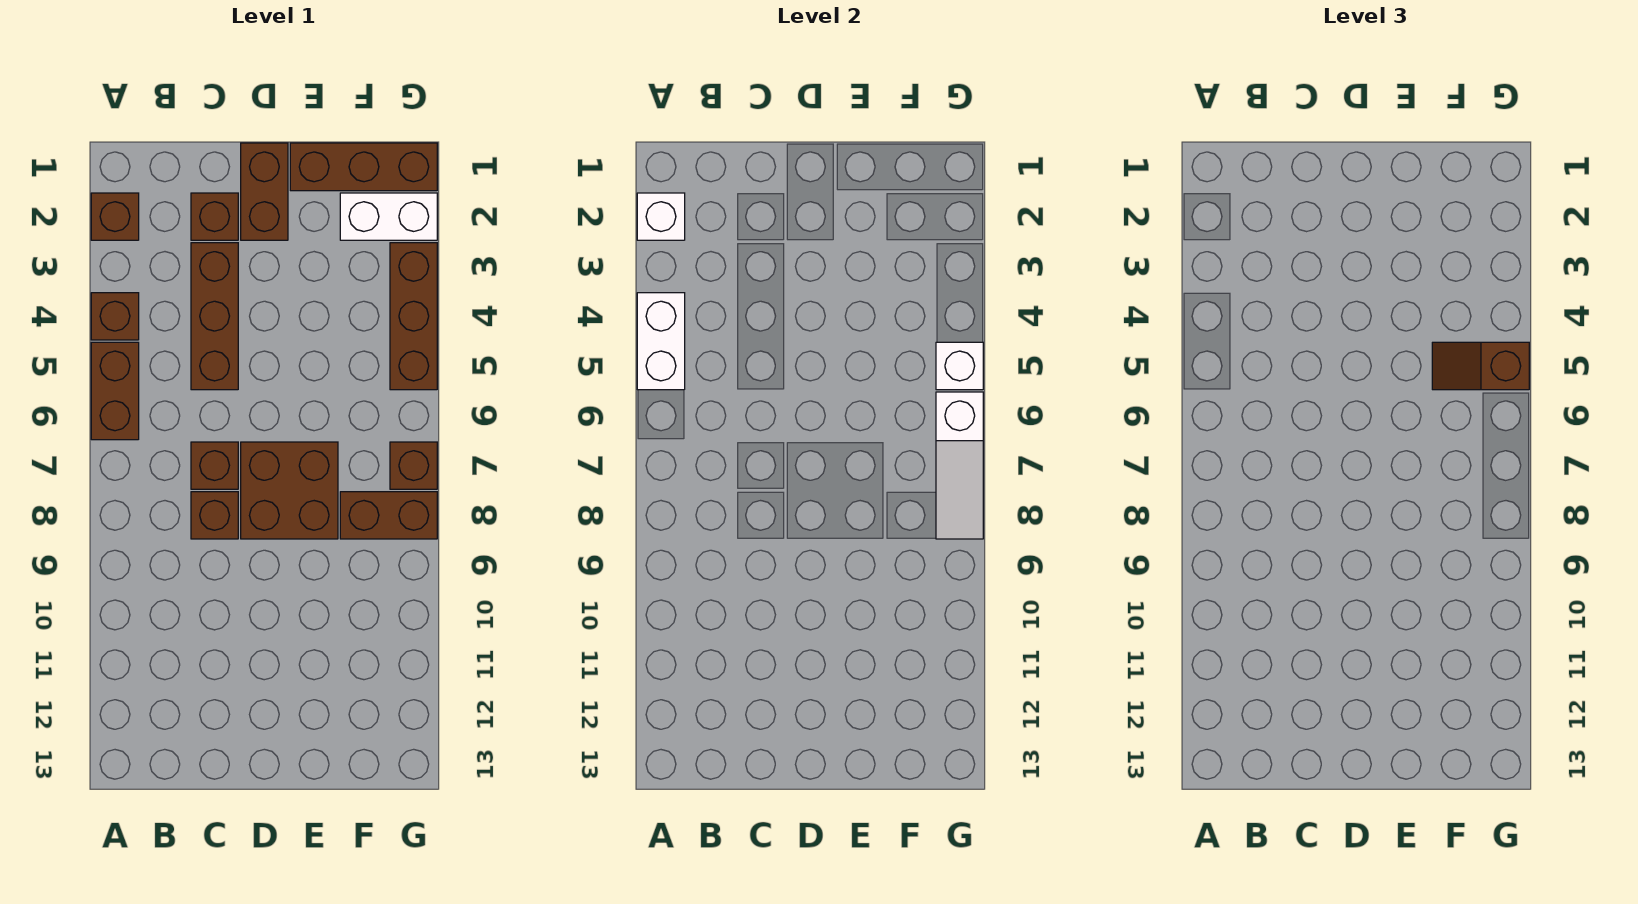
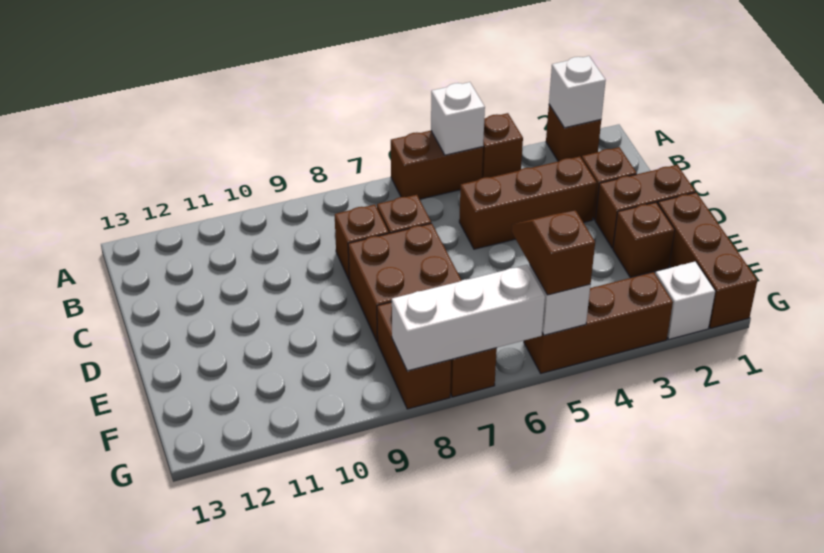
white 1x2 brick [637,293,685,390] -> white 1x1 brick [431,82,485,155]
none -> brown 1x1 brick [613,202,675,277]
white 1x2 brick [340,193,437,240] -> white 1x1 brick [655,261,715,339]
white 1x3 slope [936,392,983,539] -> white 1x3 brick [392,265,545,371]

